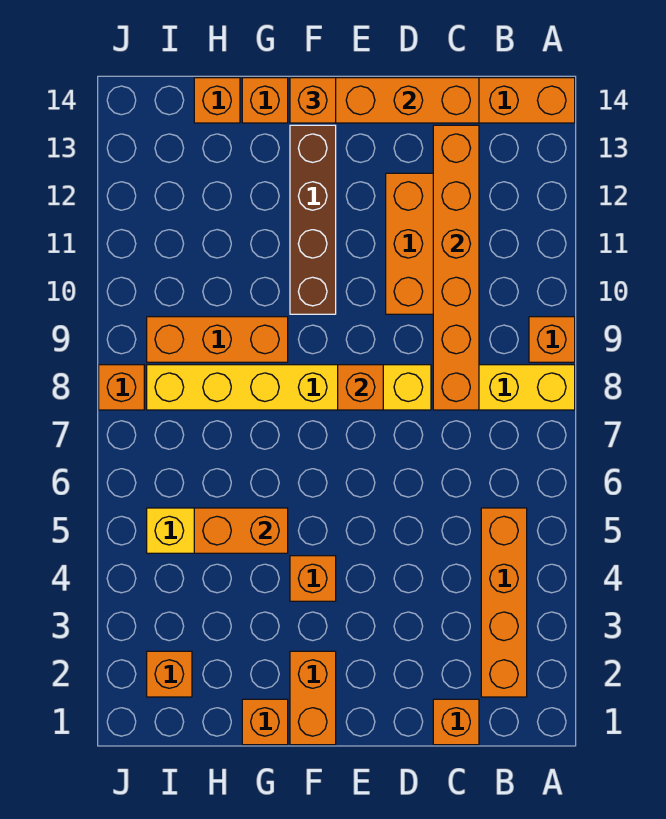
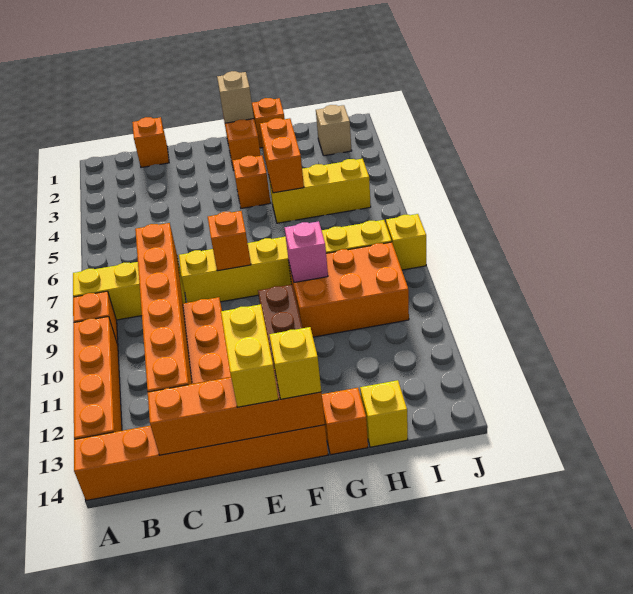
orange 1x4 brick [481,508,527,697] -> orange 1x4 brick moved to [73,317,122,439]
none -> yellow 1x2 brick [221,304,278,407]
none -> tan 1x1 brick [217,71,254,123]
orange 1x1 brick [290,78,336,123] -> yellow 1x1 brick [269,327,321,399]
orange 1x2 brick [194,508,288,553] -> orange 1x2 brick turned to [260,118,304,193]
orange 1x3 brick [147,317,288,362] -> orange 2x3 brick [289,242,409,337]
none -> pink 1x1 brick [284,221,328,282]
orange 1x1 brick [194,78,240,123] -> yellow 1x1 brick [360,380,408,447]
orange 1x1 brick [147,651,192,697] -> tan 1x1 brick [316,105,352,156]
orange 1x1 brick [99,365,144,410] -> yellow 1x1 brick [386,214,426,270]

